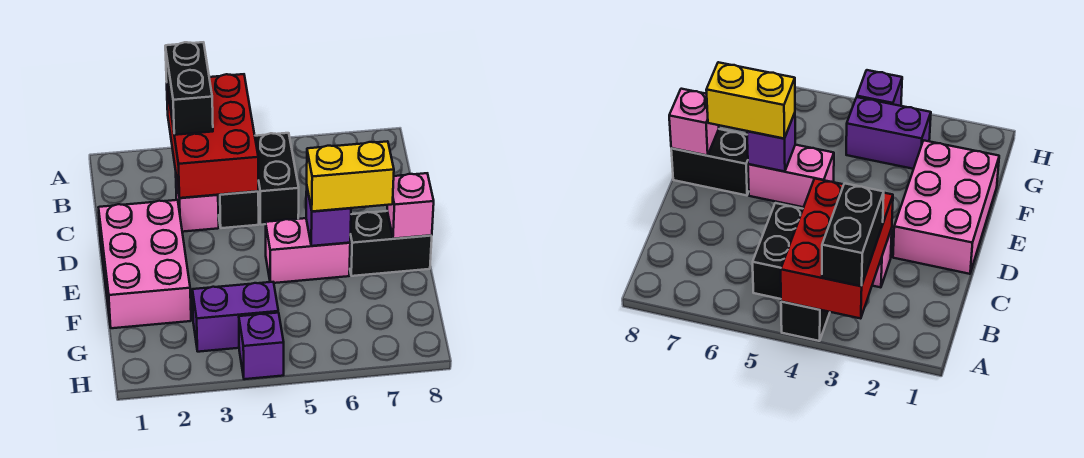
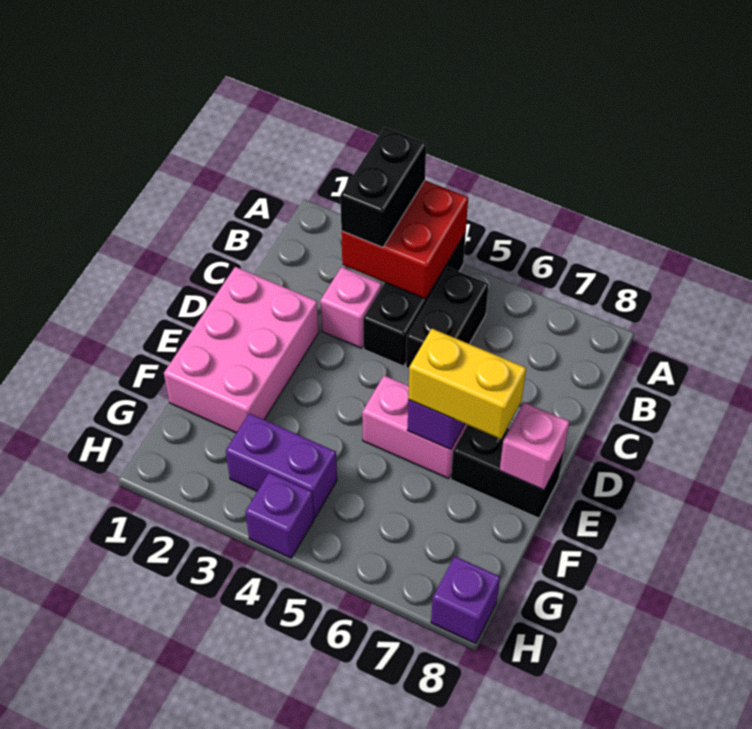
red 2x3 brick [167,74,258,198] -> red 2x2 brick [341,181,468,299]
none -> purple 1x1 brick [431,556,500,644]

